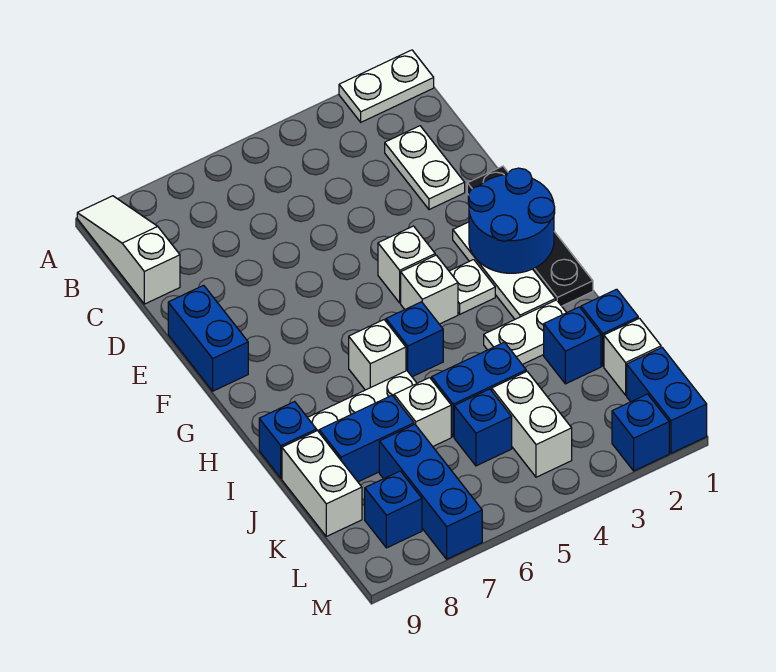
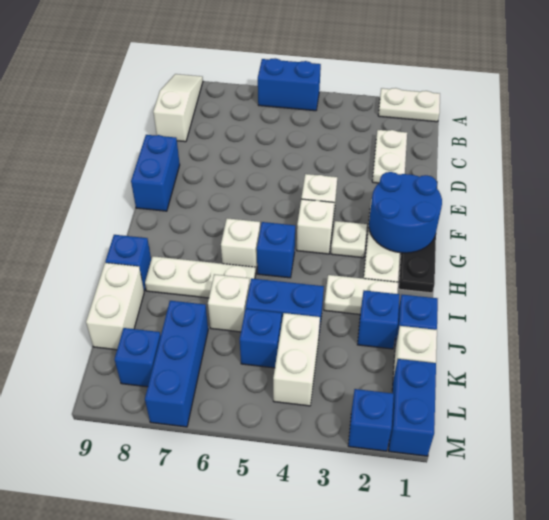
blue 1x2 brick [319,395,414,482] -> blue 1x2 brick moved to [258,58,321,111]

